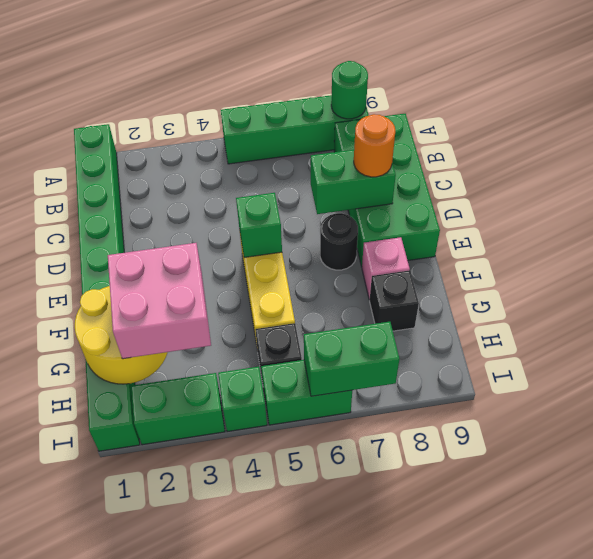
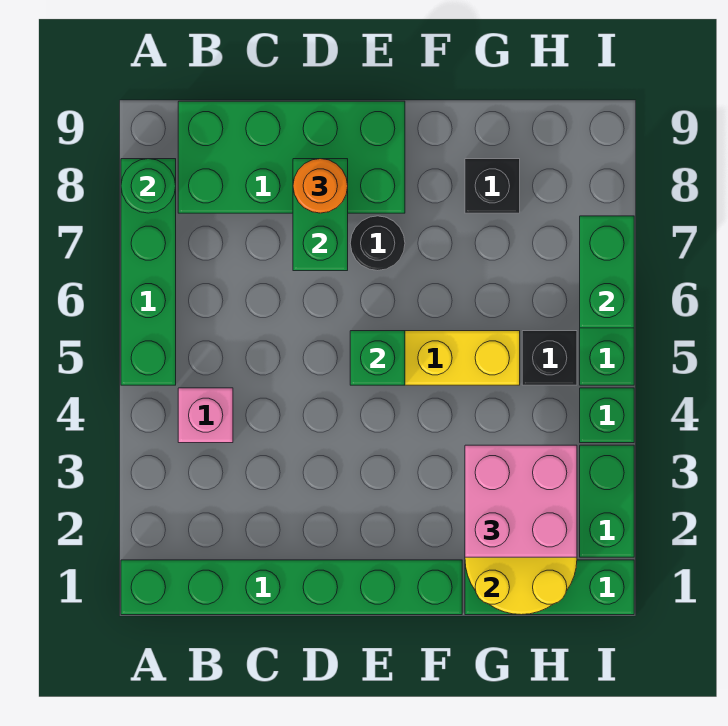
pink 1x1 brick [362,237,410,300] -> pink 1x1 brick moved to [178,388,233,443]

